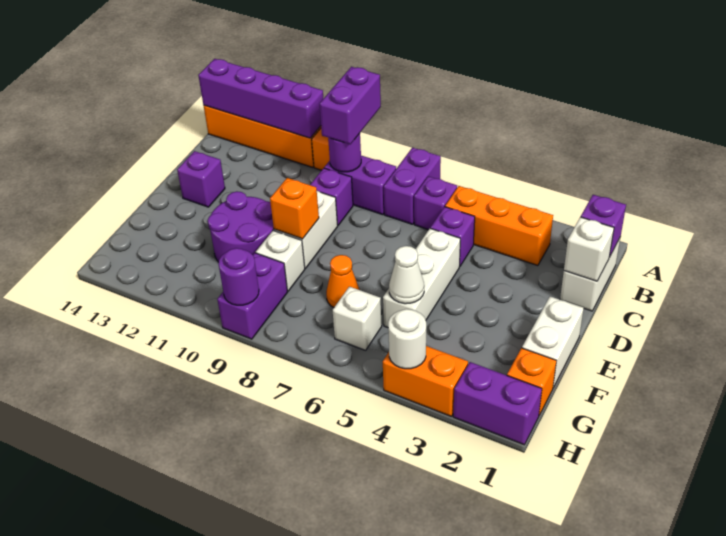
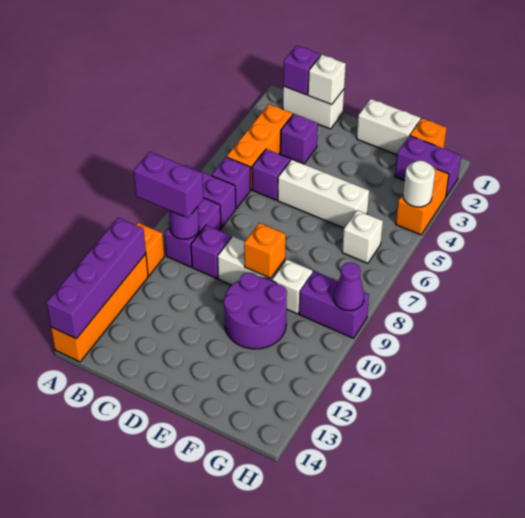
purple 1x1 brick [177,151,225,207] -> purple 1x1 brick moved to [280,114,318,164]
white 1x1 cone [389,246,424,304] -> none
orange 1x1 cone [326,255,360,307] -> none
purple 1x2 brick [453,362,542,445] -> purple 1x2 brick turned to [395,136,461,196]
purple 1x1 round brick [219,248,259,305] -> purple 1x1 cone [334,262,364,311]

